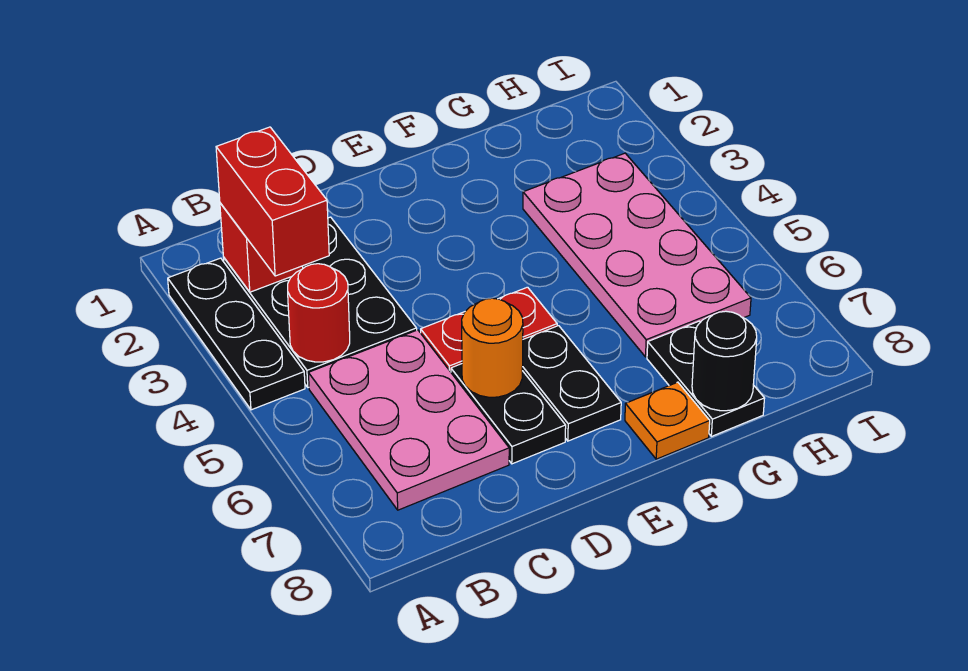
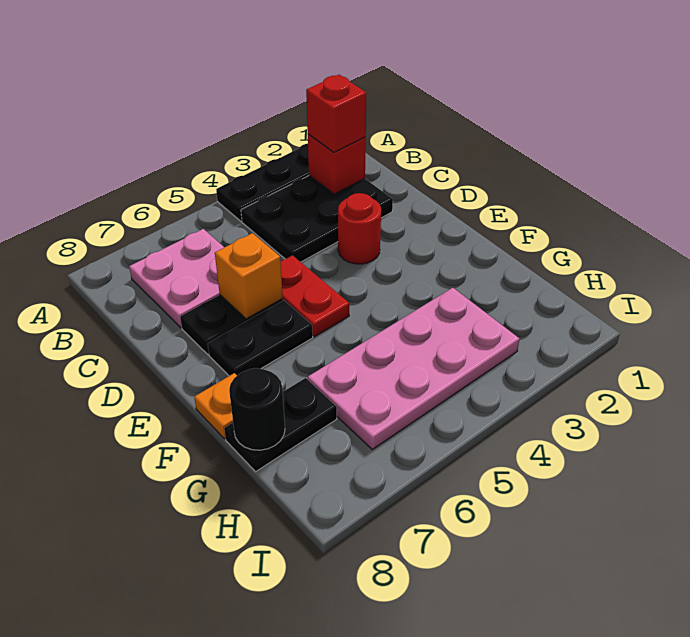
red 1x2 brick [216,127,329,276] -> red 1x1 brick [306,75,366,152]
red 1x1 round brick [288,264,350,362] -> red 1x1 round brick moved to [338,193,381,264]
pink 2x3 plate [308,330,509,510] -> pink 2x2 plate [129,229,224,328]
orange 1x1 round brick [462,298,523,397] -> orange 1x1 brick [215,233,283,319]

